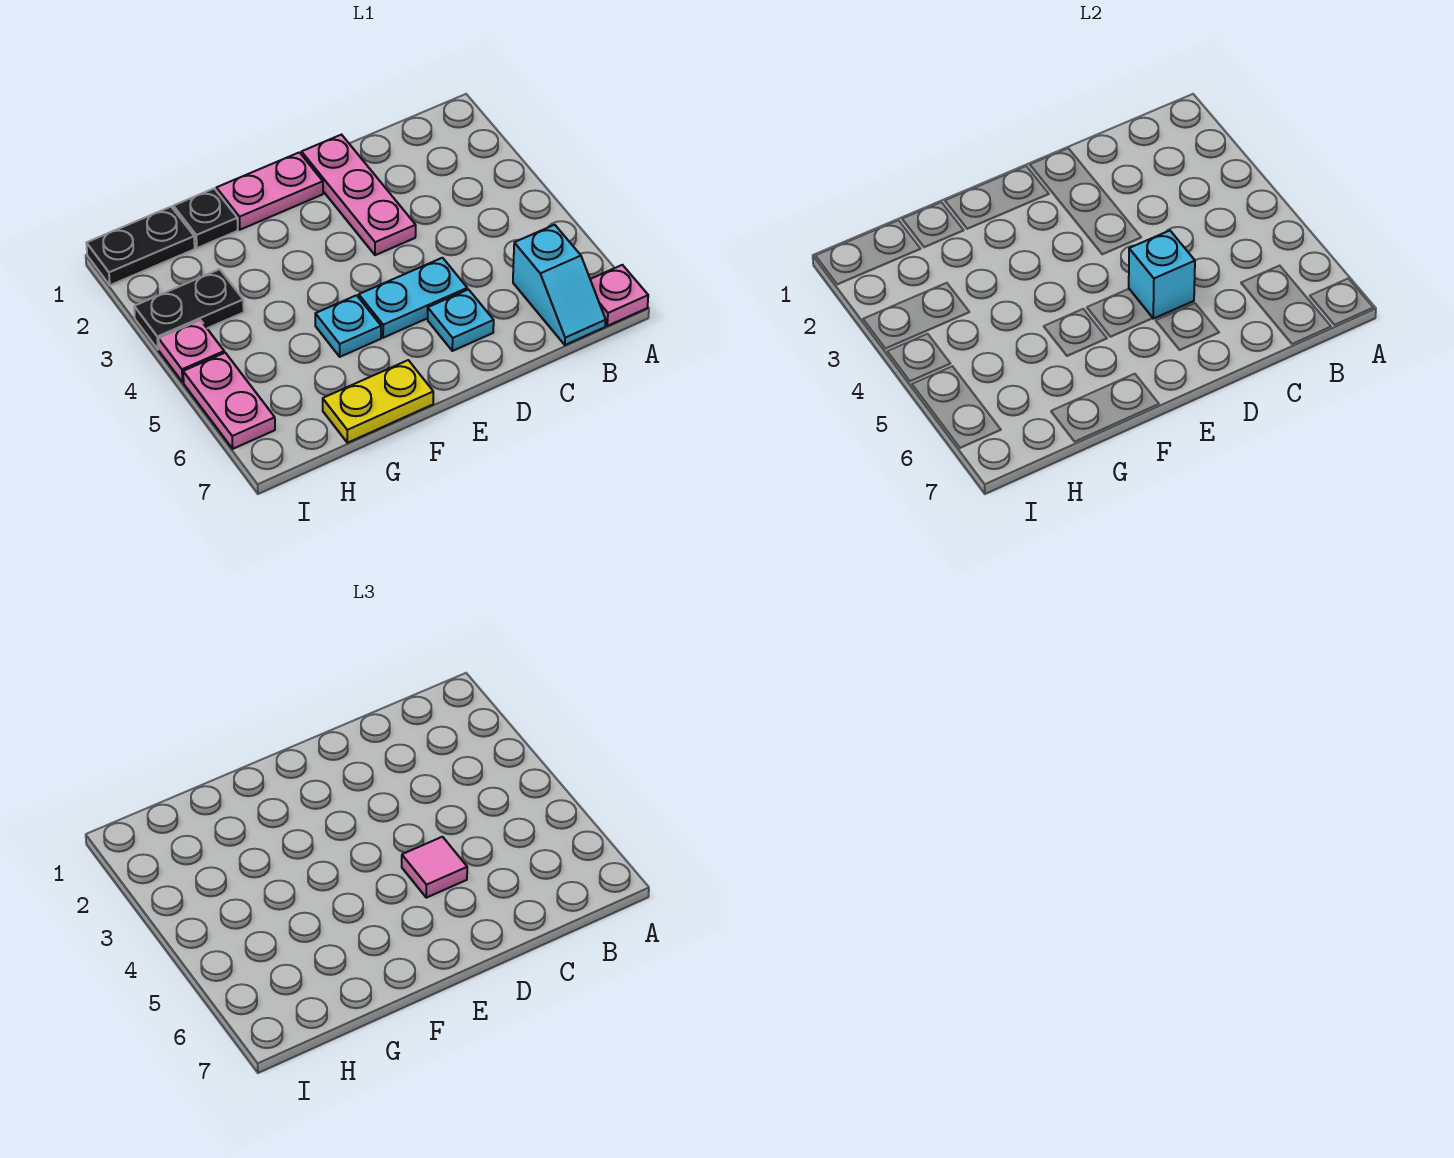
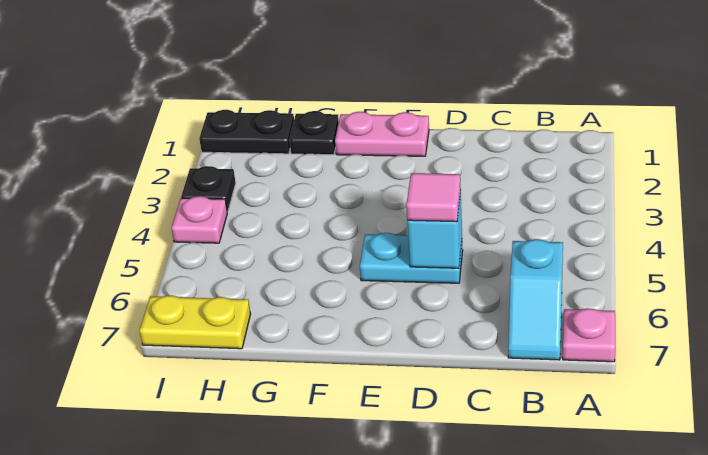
pink 1x3 plate [302,135,416,255] -> none
cyan 1x1 plate [428,290,494,351] -> none
cyan 1x1 plate [315,295,381,357] -> none
yellow 1x2 plate [323,360,433,443] -> yellow 1x2 plate moved to [140,296,251,349]
black 1x2 plate [134,269,244,350] -> black 1x1 plate [181,166,236,212]
pink 1x2 plate [183,353,275,449] -> none

